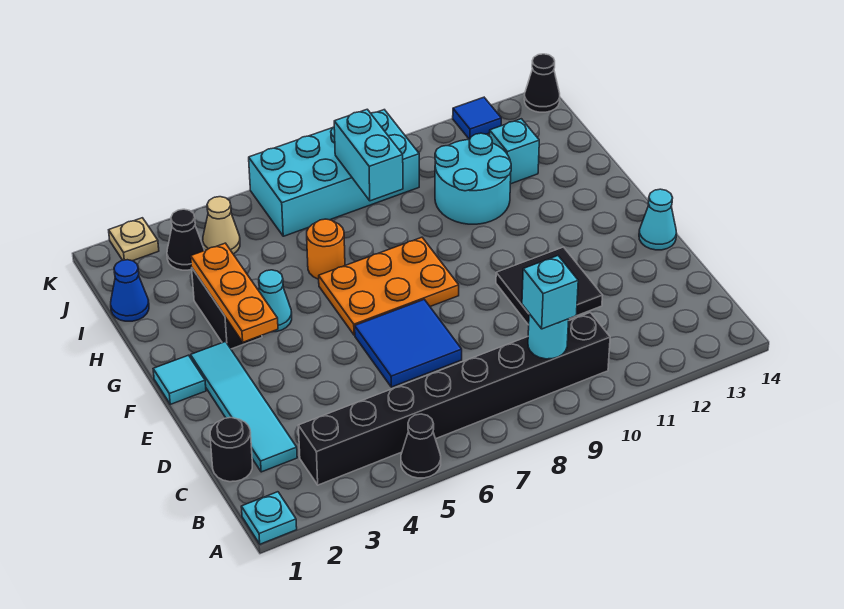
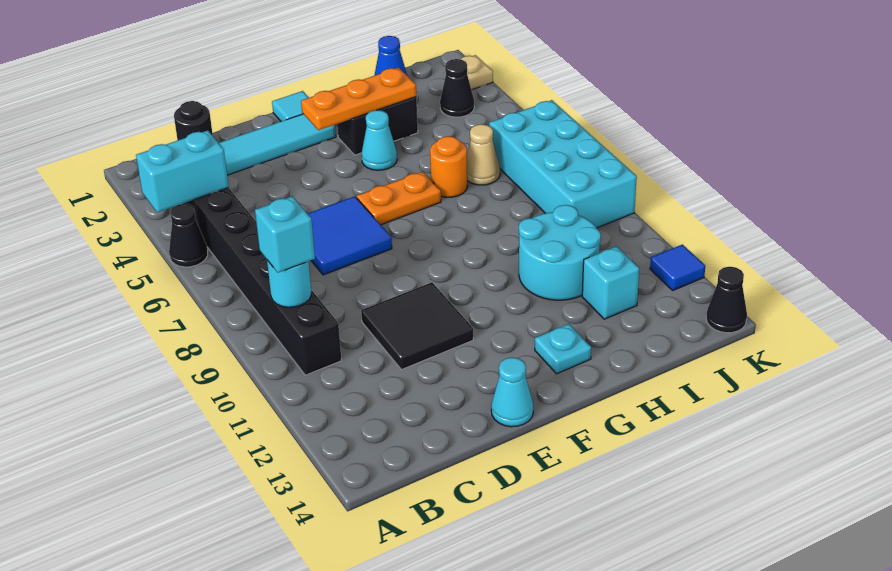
cyan 1x1 plate [241,492,297,544] -> cyan 1x1 plate moved to [535,324,591,374]
orange 2x3 plate [319,237,459,335] -> orange 1x2 plate [357,172,441,225]
cyan 1x2 brick [334,109,403,201] -> cyan 1x2 brick moved to [136,130,229,213]
tan 1x1 cone [203,197,240,254] -> tan 1x1 cone moved to [467,124,500,185]

